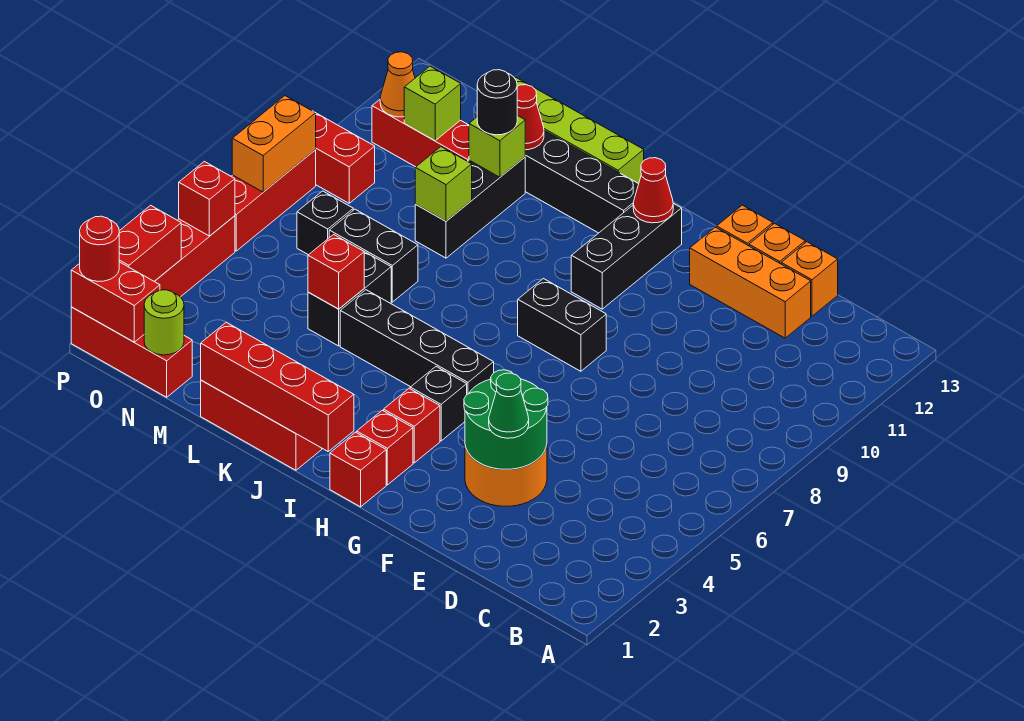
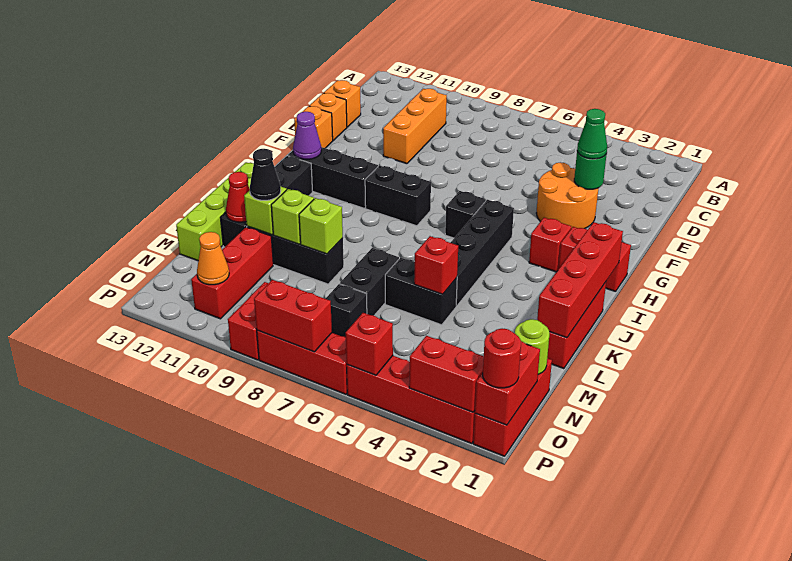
orange 1x3 brick [690,227,811,338] -> orange 1x3 brick moved to [383,89,447,164]
green 2x2 round brick [464,370,548,469] -> green 1x1 round brick [574,151,607,189]
black 1x2 brick [518,279,606,371] -> black 1x2 brick turned to [365,165,431,226]
black 1x1 brick [410,367,467,441] -> black 1x1 brick moved to [445,191,486,238]
red 1x1 cone [633,158,673,223] -> purple 1x1 cone [293,112,321,159]
black 1x1 round brick [477,70,517,135] -> black 1x1 cone [250,149,281,200]
lime 1x1 brick [404,66,461,141] -> lime 1x1 brick moved to [271,189,314,244]
orange 1x2 brick [232,96,316,192] -> red 1x2 brick [254,280,332,352]

